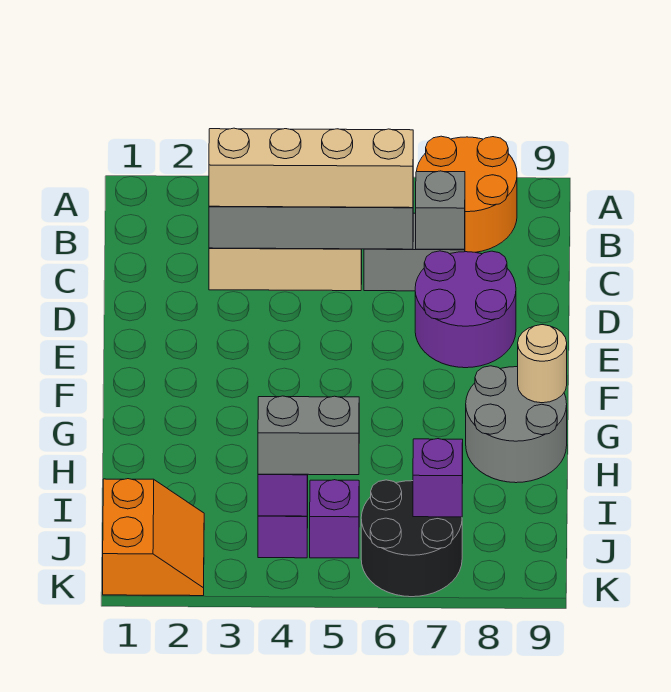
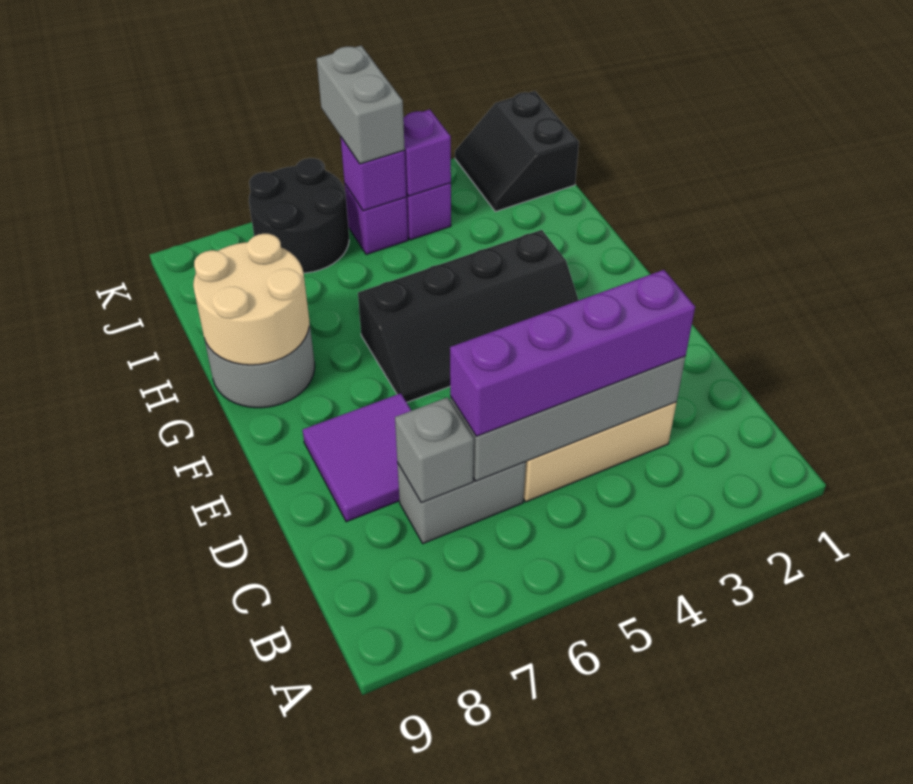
orange 2x2 round brick [417,136,517,252] -> none
tan 1x4 brick [209,128,413,208] -> purple 1x4 brick [450,270,695,436]
purple 2x2 round brick [415,251,516,368] -> purple 2x2 tile [303,393,411,522]
none -> black 2x4 slope [358,230,579,402]
tan 1x1 round brick [518,325,567,403] -> tan 2x2 round brick [193,234,309,365]
orange 2x2 slope [103,479,204,596] -> black 2x2 slope [455,91,579,212]
grey 1x2 brick [258,396,359,475] -> grey 1x2 brick turned to [317,46,405,164]
purple 1x1 brick [413,439,463,517] -> purple 1x1 brick moved to [341,138,406,211]

